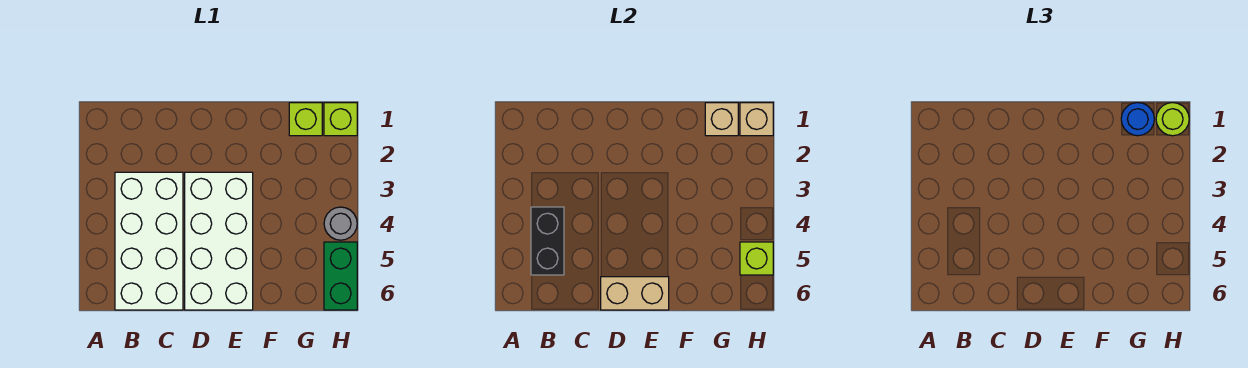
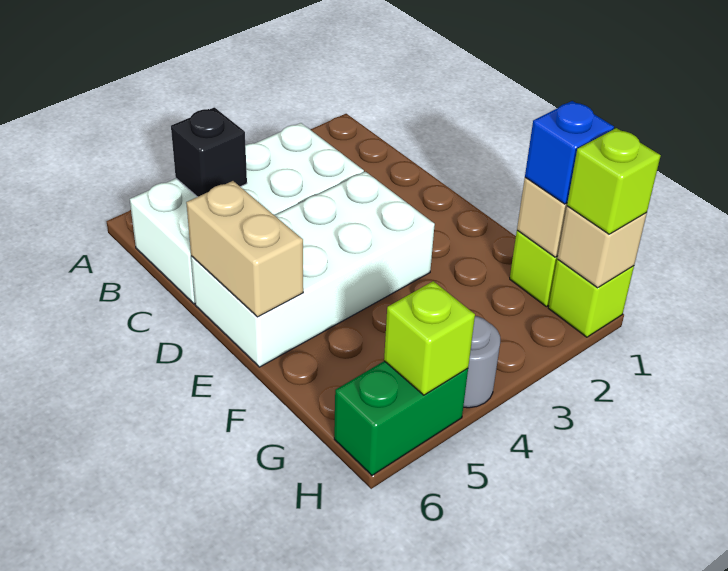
black 1x2 brick [531,207,564,275] -> black 1x1 brick [171,107,247,197]
blue 1x1 round brick [1121,103,1154,136] -> blue 1x1 brick [525,101,614,204]
lime 1x1 round brick [1156,103,1189,136] -> lime 1x1 brick [567,128,661,234]

